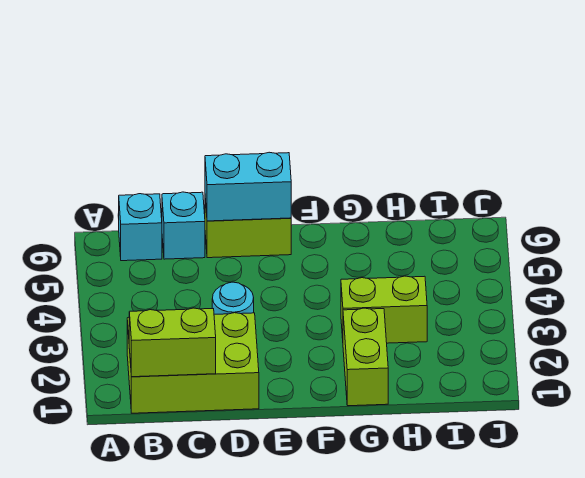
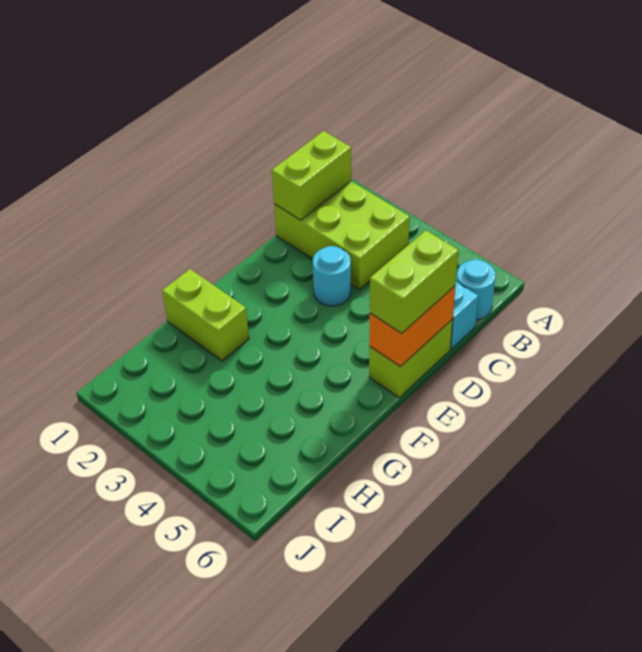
lime 2x3 brick [127,313,259,413] -> lime 2x3 brick turned to [274,181,410,289]
cyan 1x1 brick [119,194,162,261] -> cyan 1x1 round brick [456,259,496,320]
cyan 1x2 brick [205,152,291,221] -> orange 1x2 brick [369,286,456,367]
lime 1x2 brick [341,276,427,343] -> lime 1x2 brick moved to [370,230,458,333]

